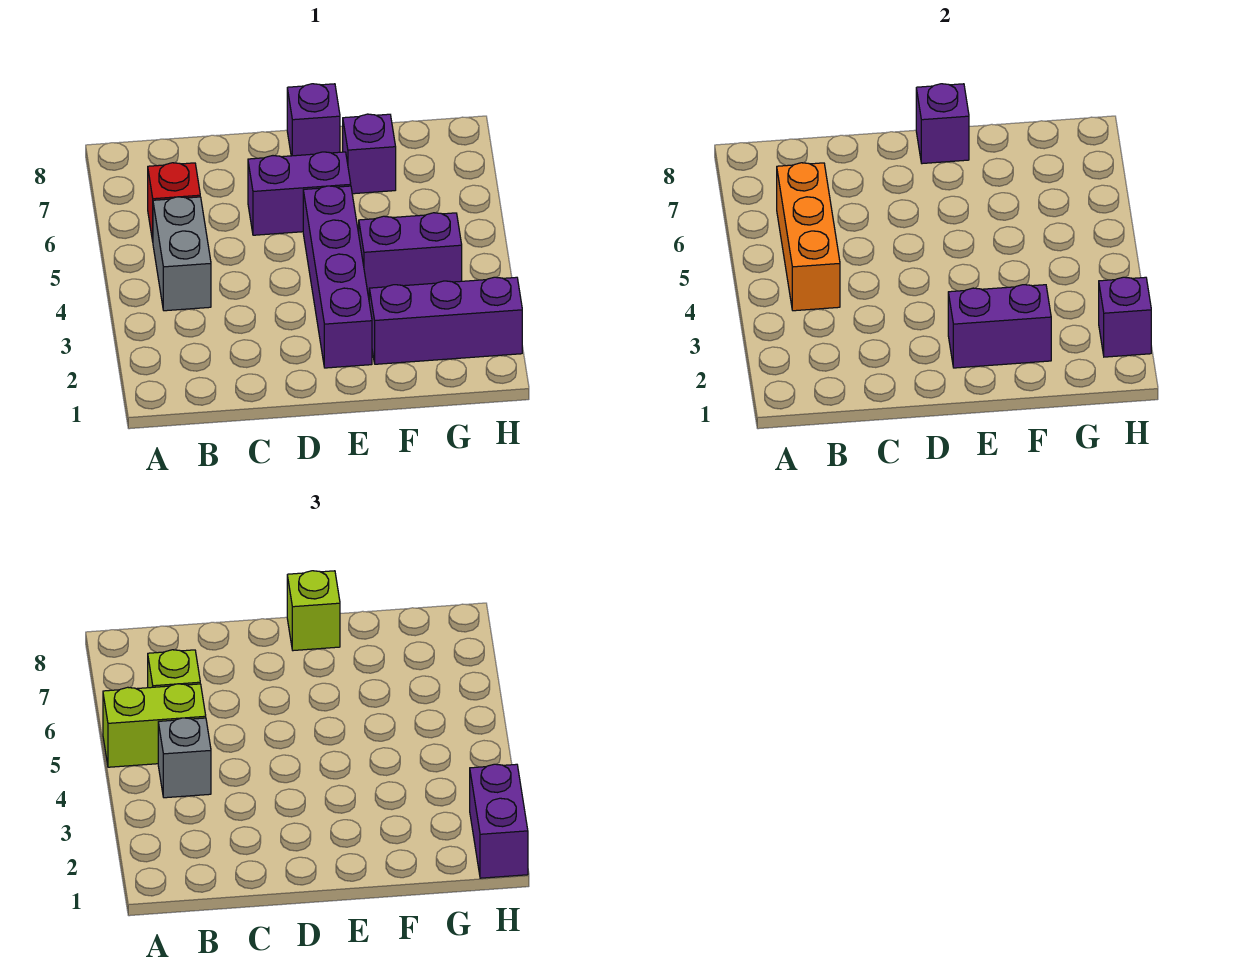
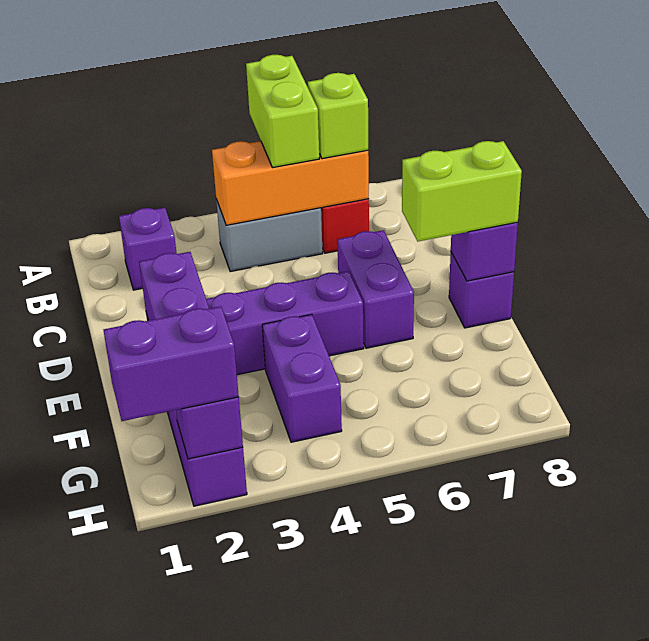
grey 1x1 brick [158,718,211,798] -> none
lime 1x1 brick [287,571,340,651] -> lime 1x2 brick [402,141,522,241]
purple 1x1 brick [343,114,396,194] -> purple 1x1 brick moved to [119,207,177,290]

